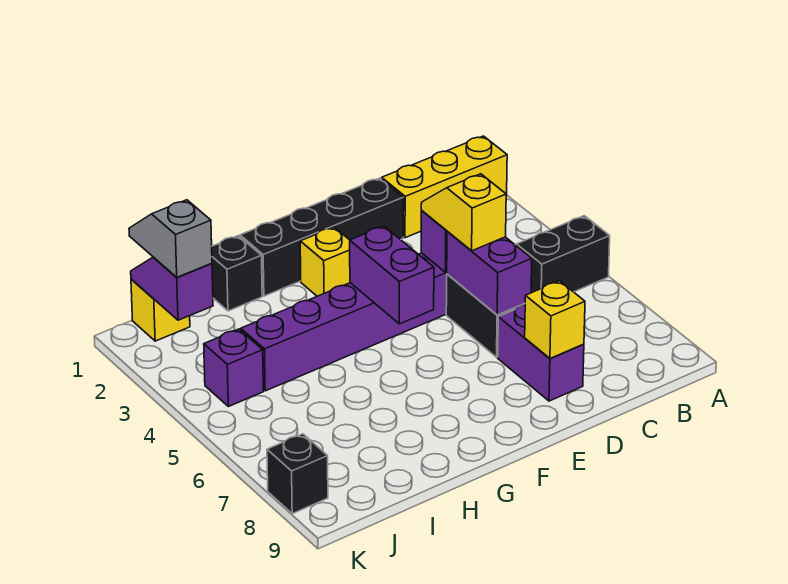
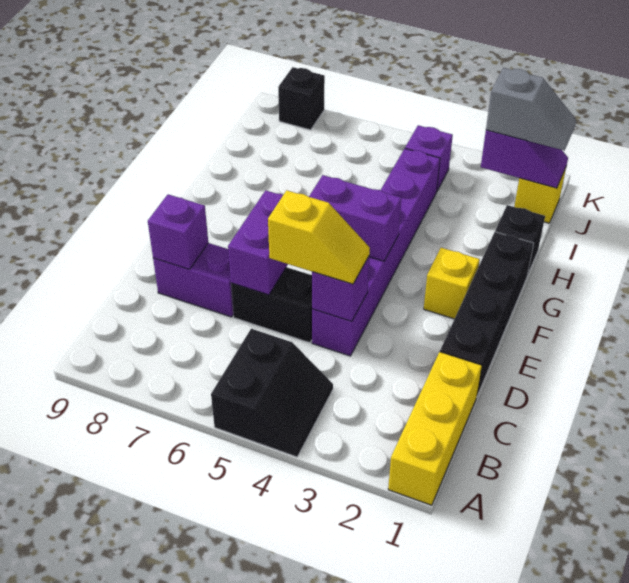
purple 1x2 brick [446,232,532,315] -> purple 1x2 brick turned to [228,190,288,295]
yellow 1x1 brick [525,281,585,358] -> purple 1x1 brick [148,194,208,269]

